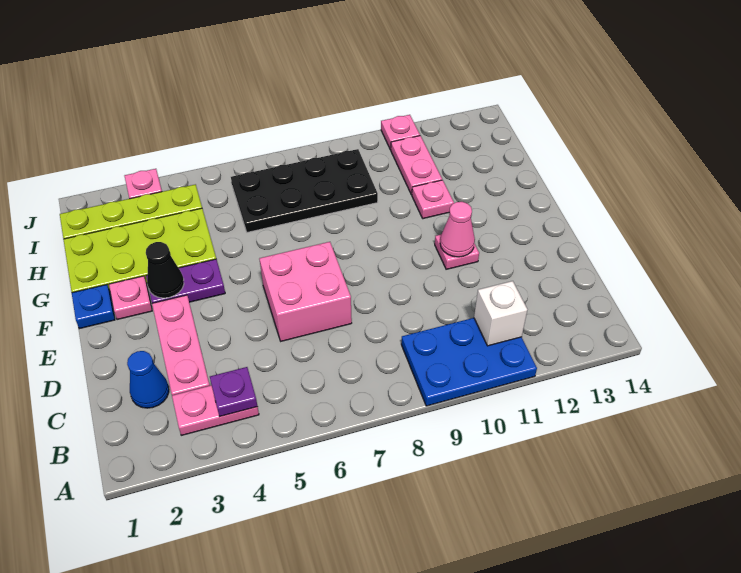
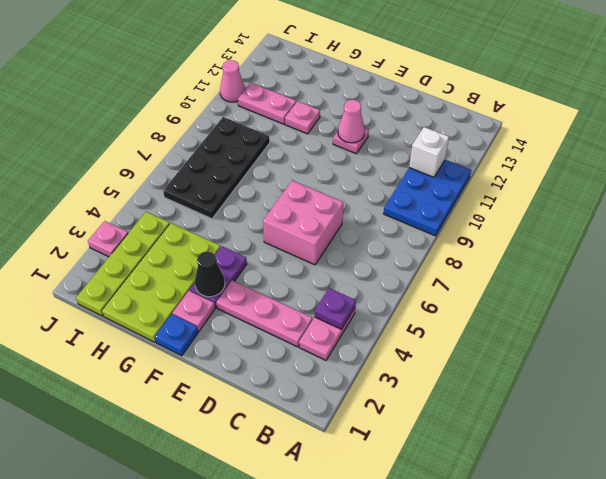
blue 1x1 cone [127,351,169,408] -> none
pink 1x1 plate [381,115,420,150] -> pink 1x1 cone [220,60,245,102]

